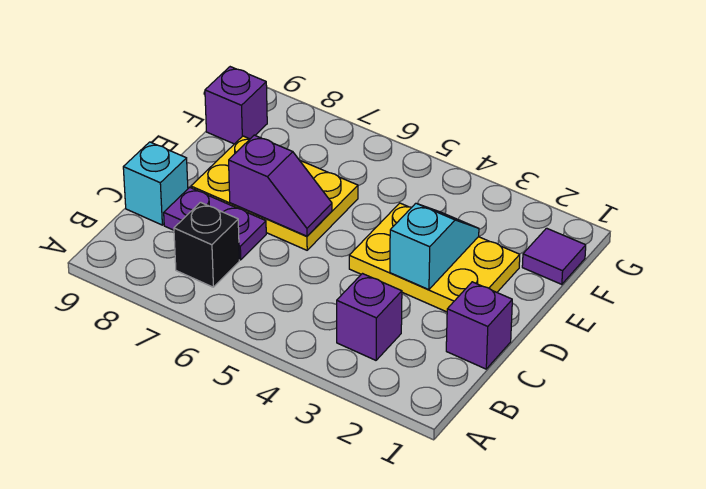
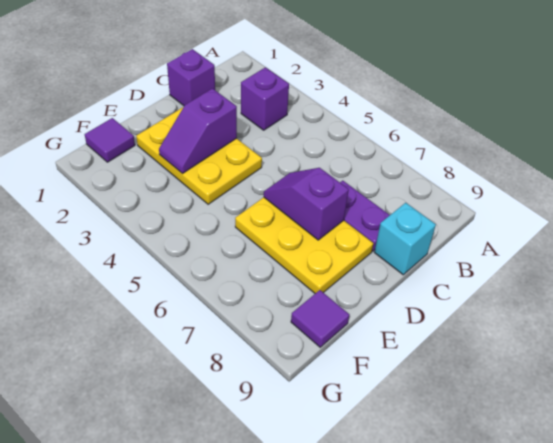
black 1x1 brick [174,202,239,287] -> none
cyan 1x2 slope [390,203,479,290] -> purple 1x2 slope [159,89,237,174]
purple 1x1 brick [205,67,267,144] -> purple 1x1 tile [291,290,349,347]

